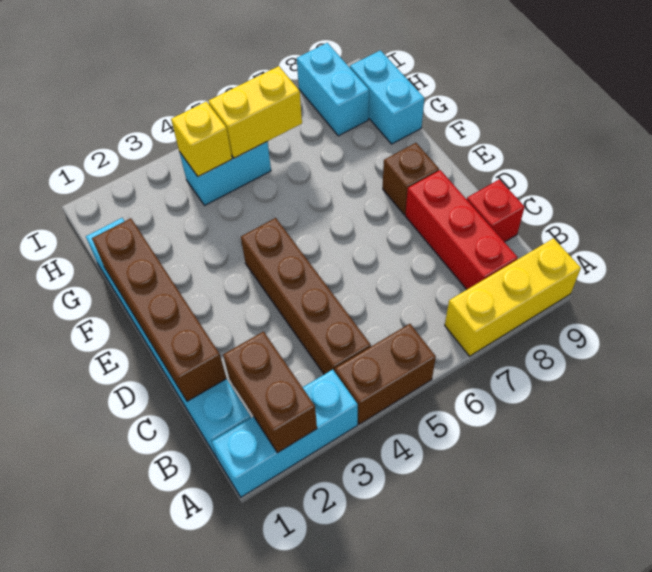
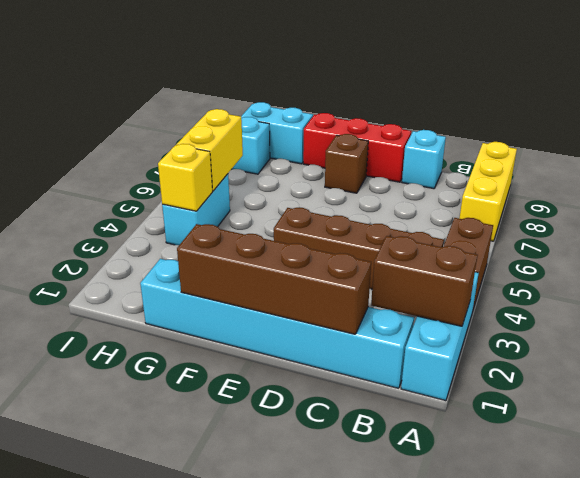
red 1x3 brick [405,170,518,289] -> red 1x3 brick moved to [303,113,411,182]
red 1x1 brick [467,179,525,242] -> cyan 1x1 brick [402,130,446,189]

